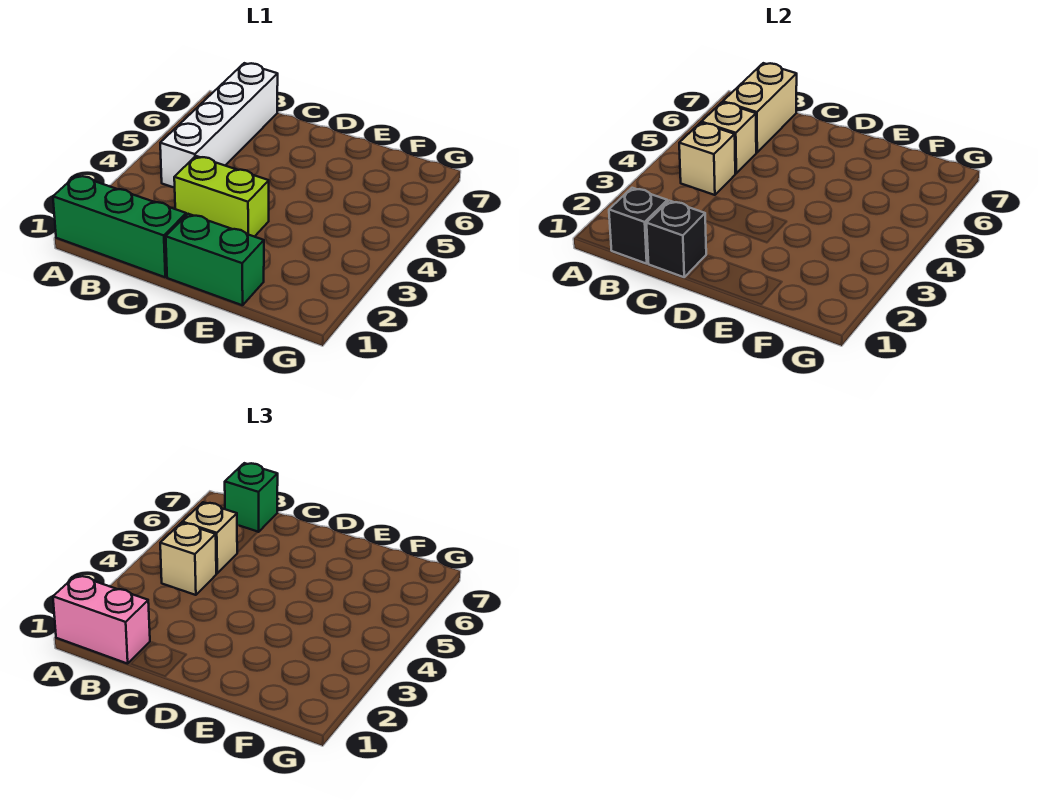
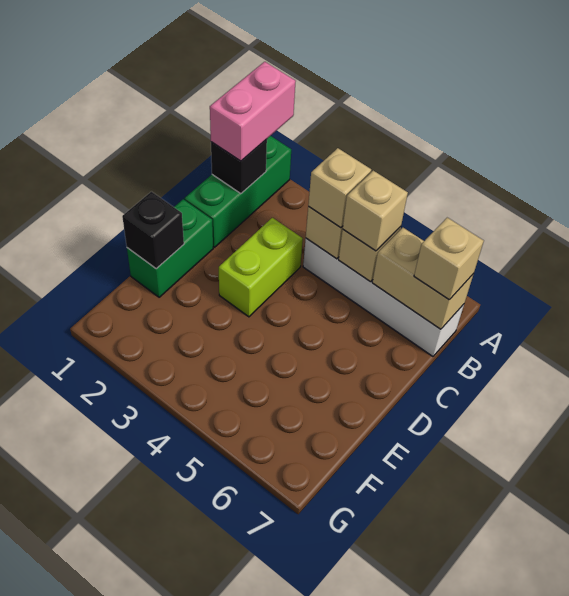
green 1x1 brick [225,463,278,532] -> tan 1x1 brick [414,218,484,299]
black 1x1 brick [647,201,706,277] -> black 1x1 brick moved to [122,192,184,269]

